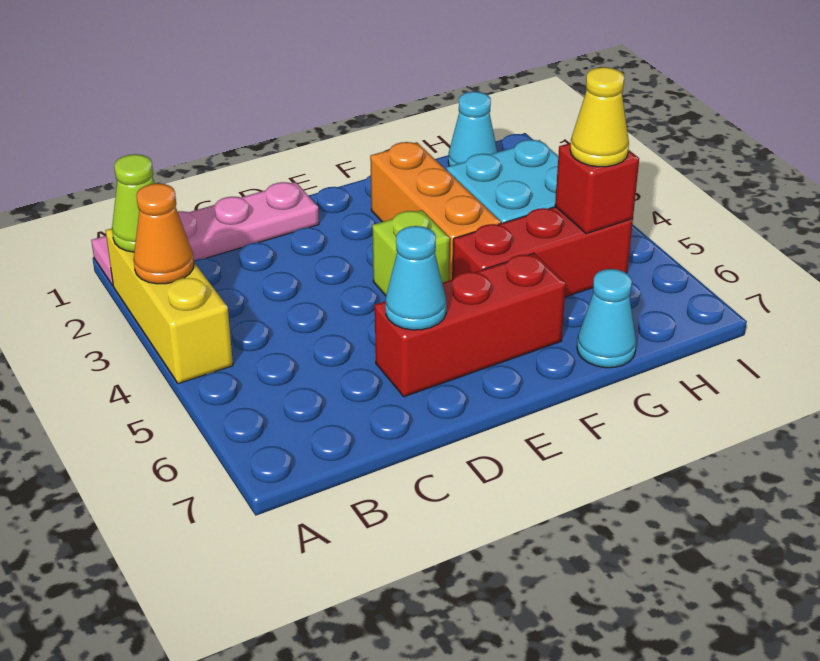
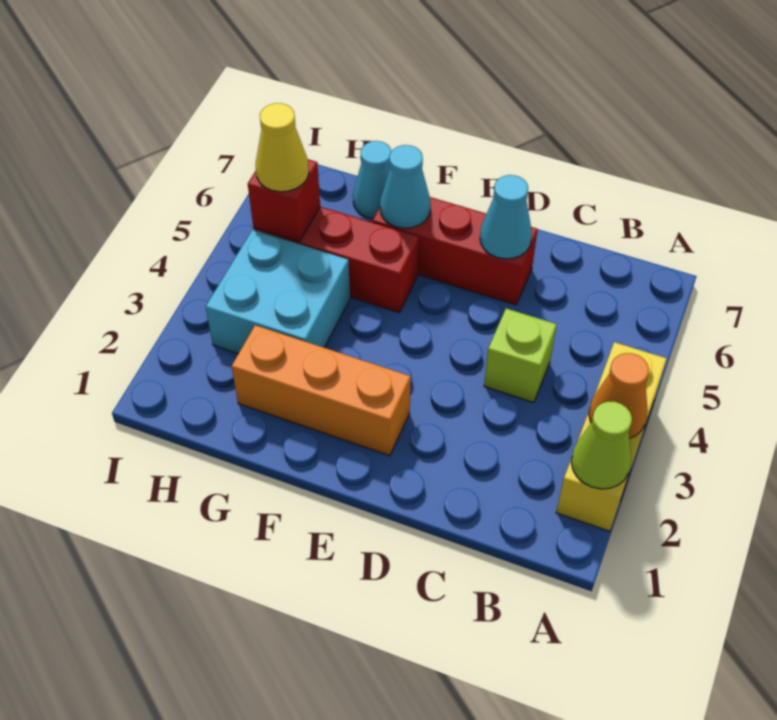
pink 1x4 plate [91,182,319,286] -> none
lime 1x1 brick [372,210,450,296] -> lime 1x1 brick moved to [484,309,557,403]
orange 1x3 brick [370,142,501,280] -> orange 1x3 brick turned to [232,325,411,456]
cyan 1x1 cone [448,92,497,166] -> cyan 1x1 cone moved to [380,145,431,228]

